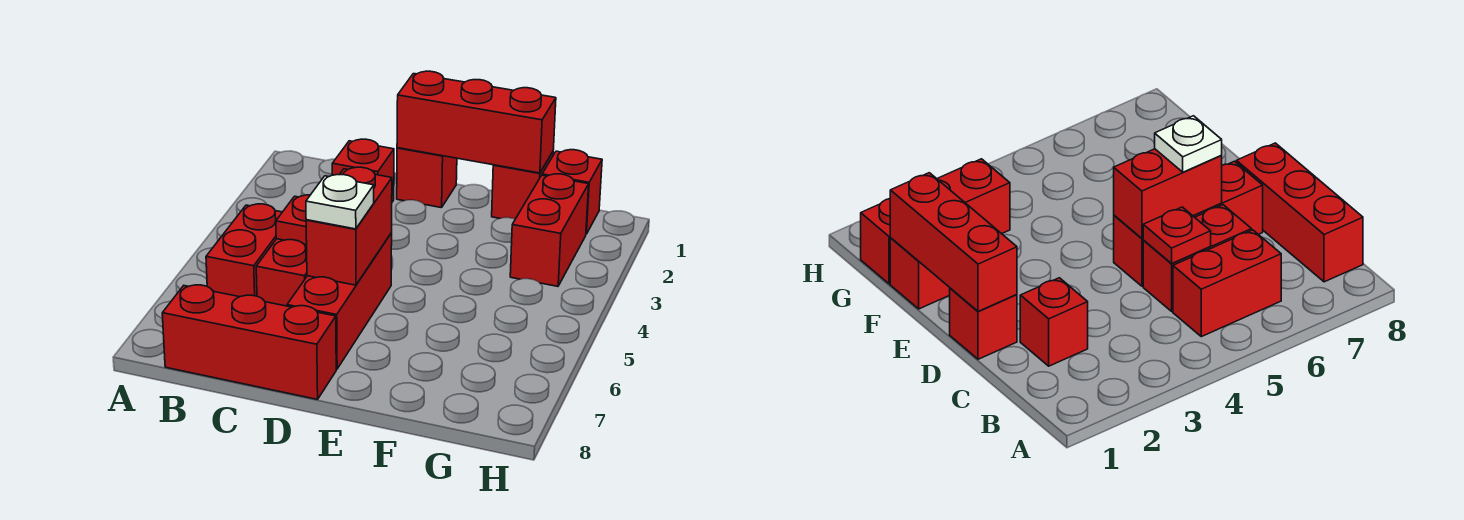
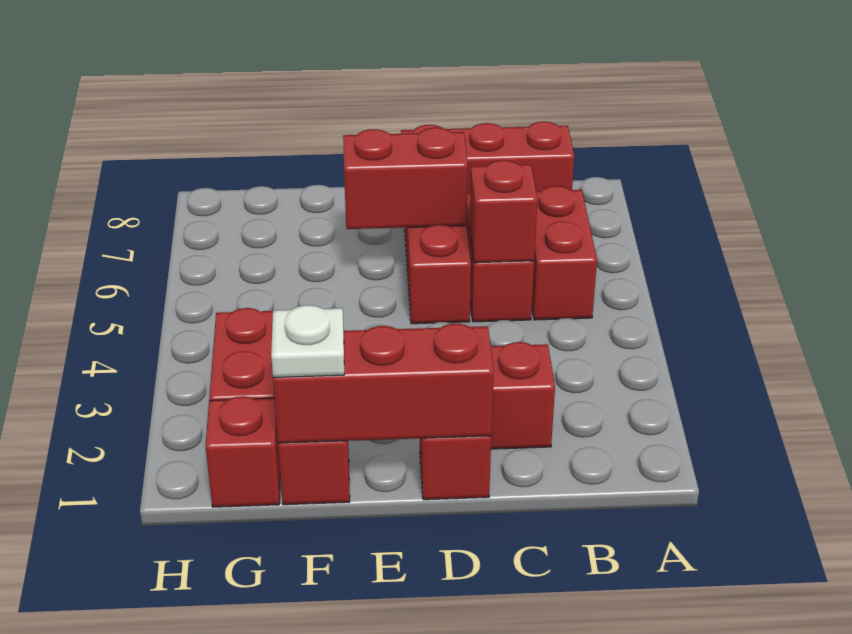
red 1x1 plate [276,195,310,244] -> red 1x1 brick [470,160,537,263]
red 1x2 brick [306,167,392,285] -> red 1x2 brick turned to [343,128,468,229]
white 1x1 plate [306,175,374,229] -> white 1x1 plate moved to [271,305,344,377]

